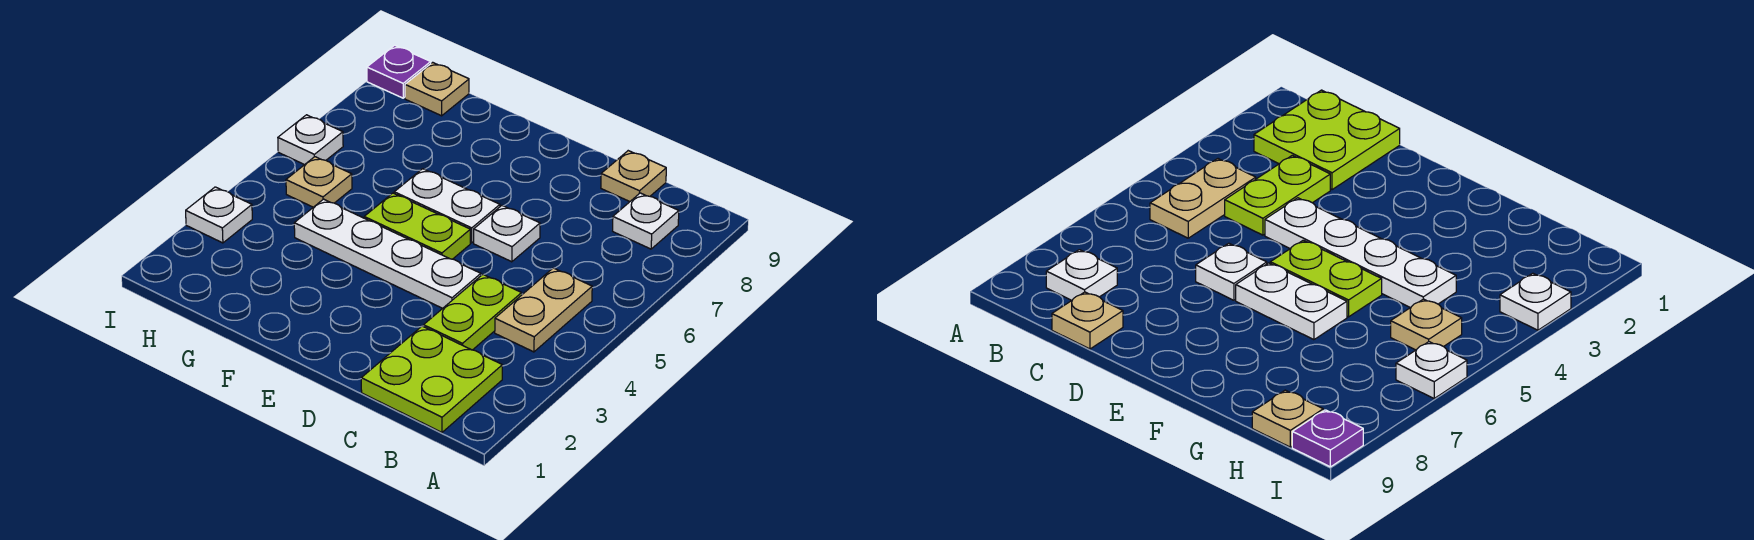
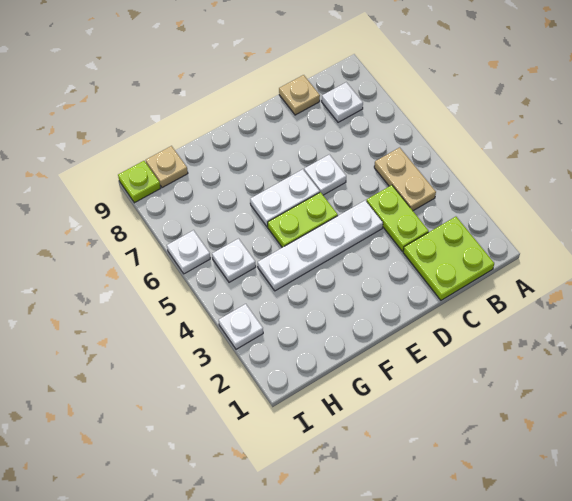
tan 1x1 plate [286,157,352,207] -> white 1x1 plate [212,239,256,282]
purple 1x1 plate [367,45,431,98] -> lime 1x1 plate [118,161,161,203]

